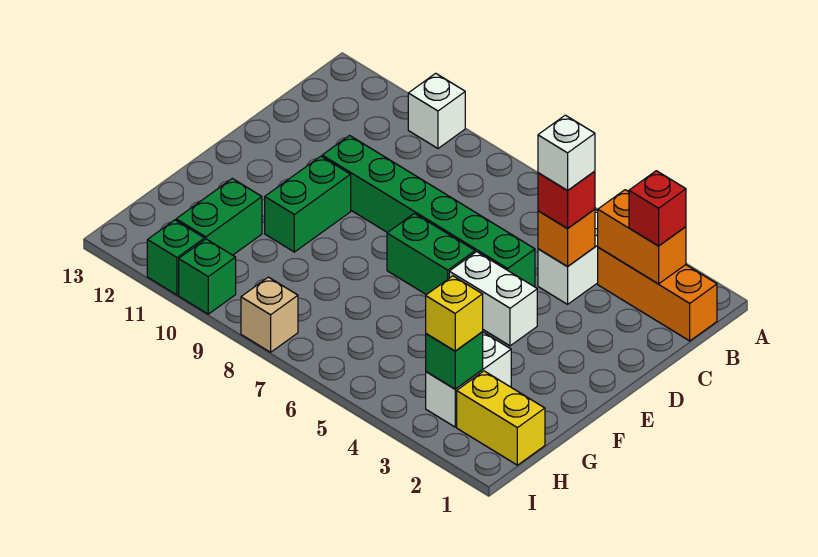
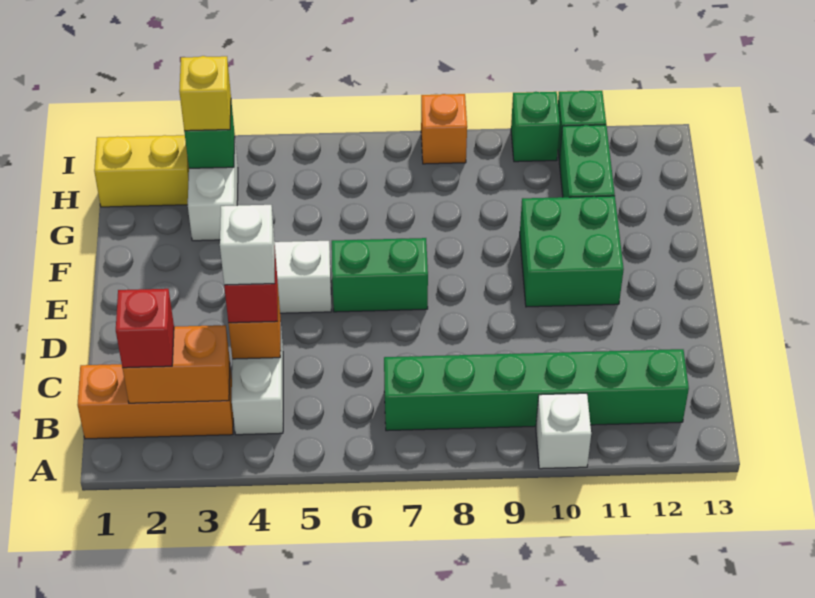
green 1x6 brick [322,136,535,287] -> green 1x6 brick moved to [384,349,689,431]
green 1x2 brick [265,156,351,252] -> green 2x2 brick [520,196,624,307]
tan 1x1 brick [241,277,298,352] -> orange 1x1 brick [421,94,467,164]

